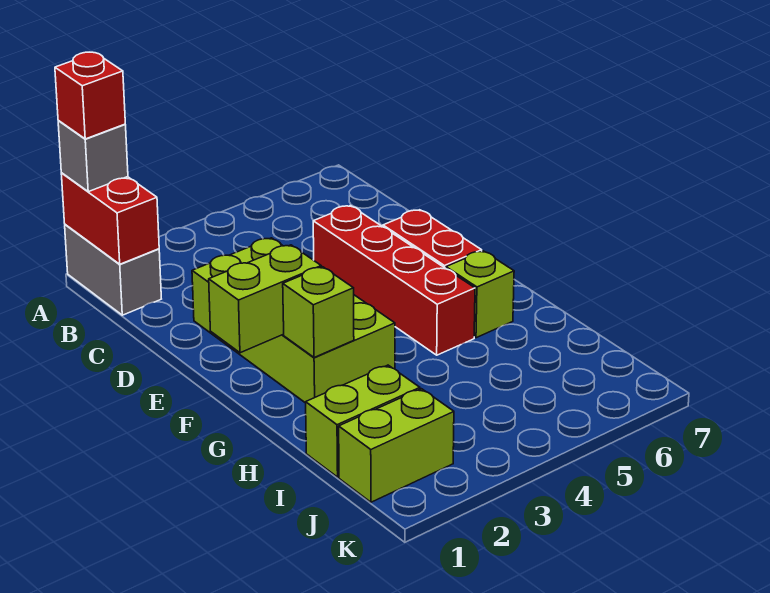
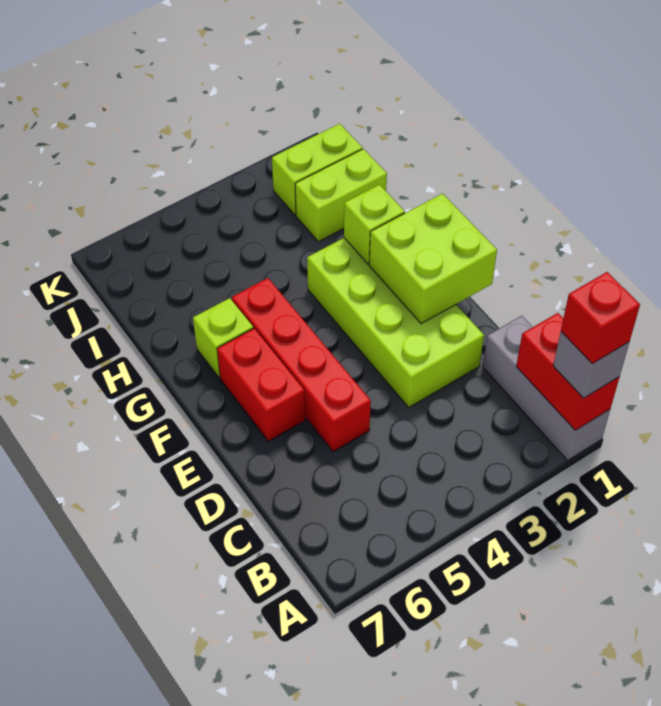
grey 1x2 brick [65,225,161,315] -> grey 1x3 brick [483,316,610,460]
lime 1x2 brick [209,245,321,353] -> lime 2x2 brick [369,194,497,324]

